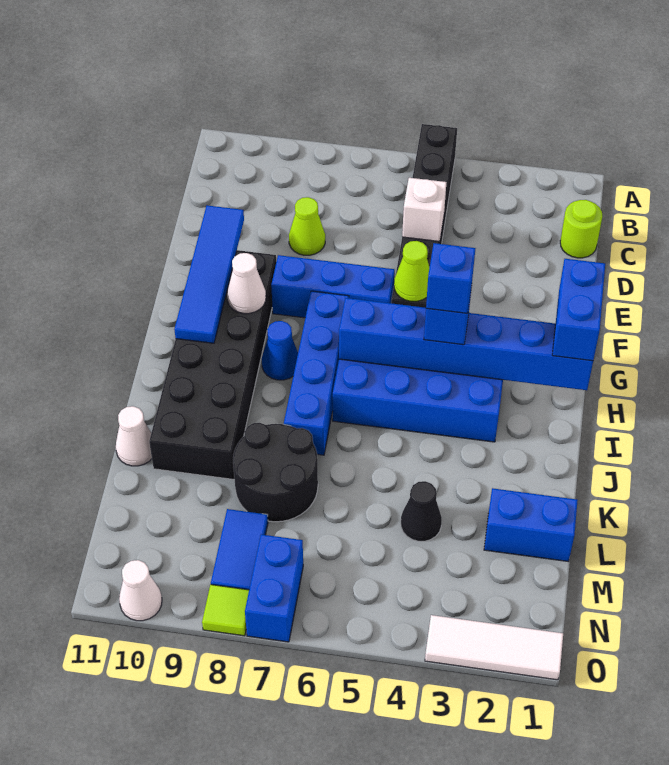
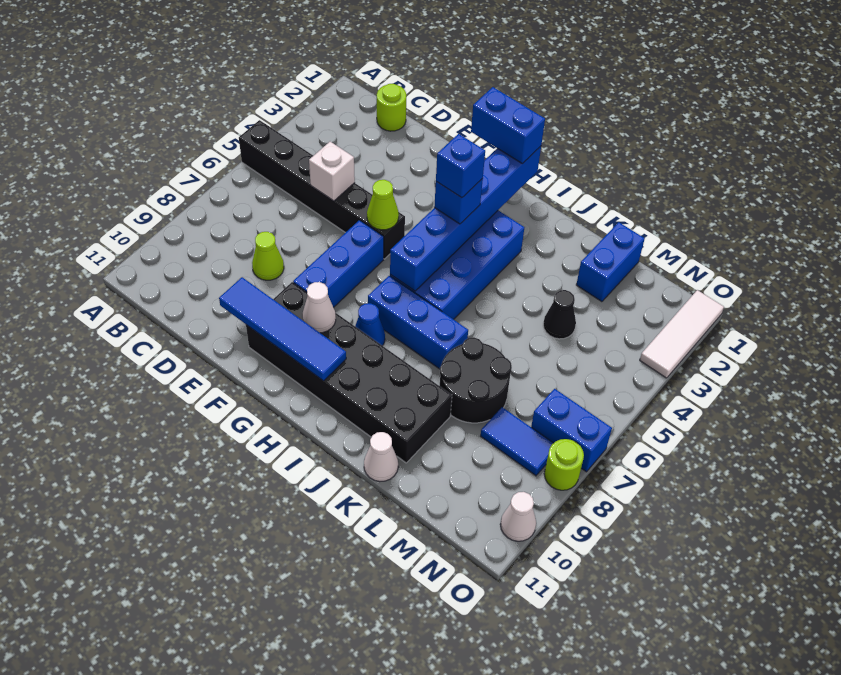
blue 1x4 brick [284,291,349,455] -> blue 1x3 brick [368,276,468,369]
lime 1x1 tile [202,585,249,636] -> lime 1x1 round brick [544,439,584,490]

